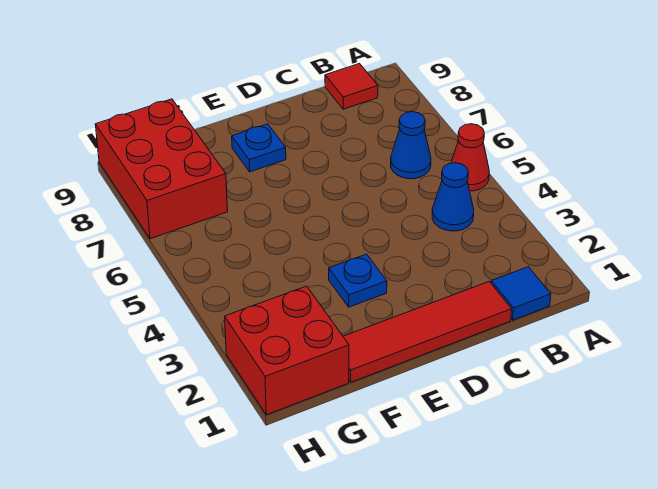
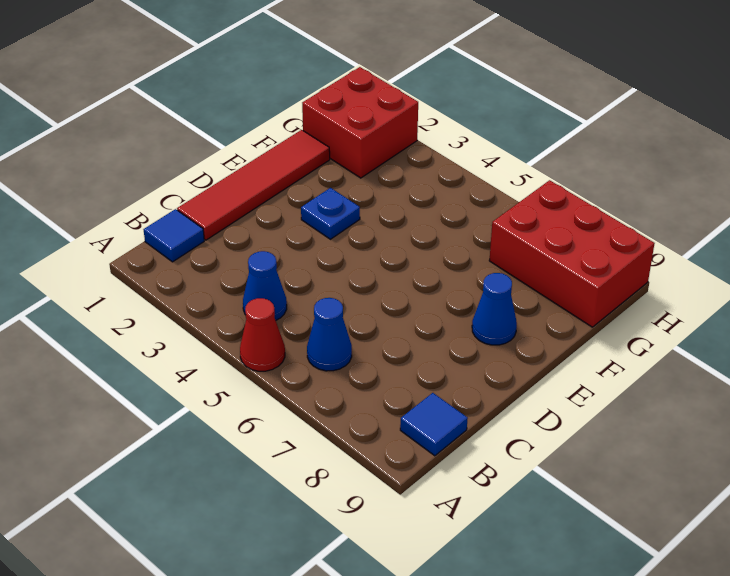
red 1x1 tile [325,64,378,109] -> blue 1x1 tile [400,393,468,456]
blue 1x1 plate [232,124,286,172] -> blue 1x1 cone [472,273,517,345]

